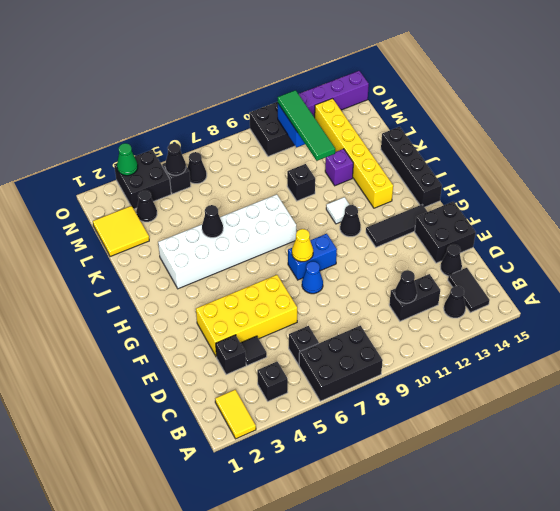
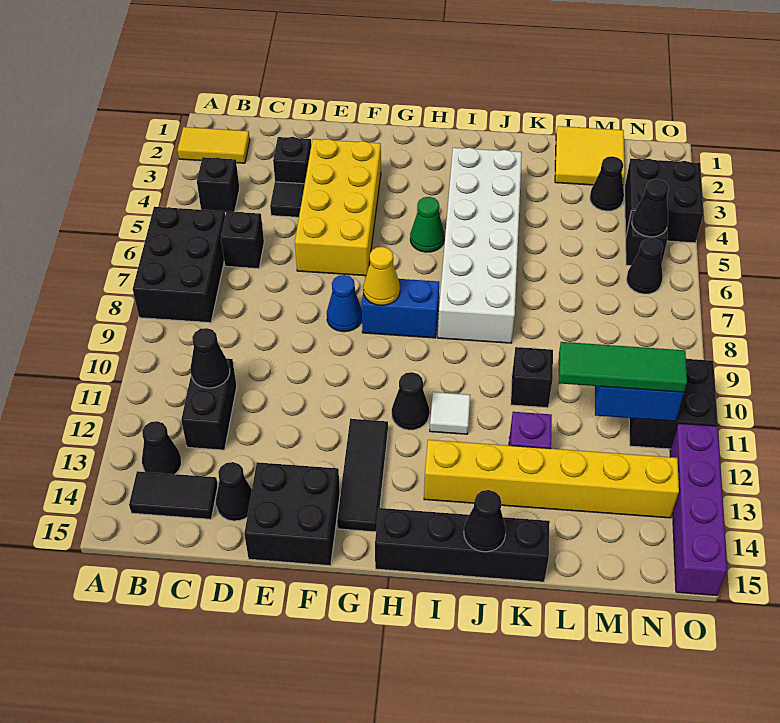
blue 1x2 brick [288,234,337,280] -> blue 1x2 brick turned to [362,277,439,338]
black 1x1 cone [202,205,223,238] -> black 1x1 cone moved to [464,490,506,552]
green 1x4 tile [278,90,335,161] -> green 1x3 tile [559,342,687,392]
green 1x1 cone [117,143,138,176] -> green 1x1 cone moved to [410,197,444,252]

